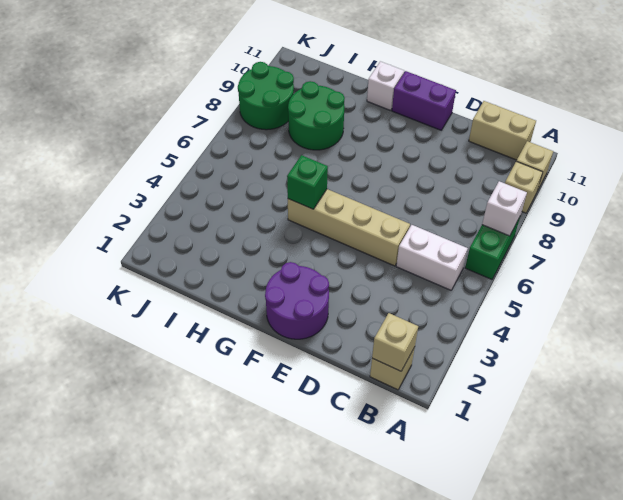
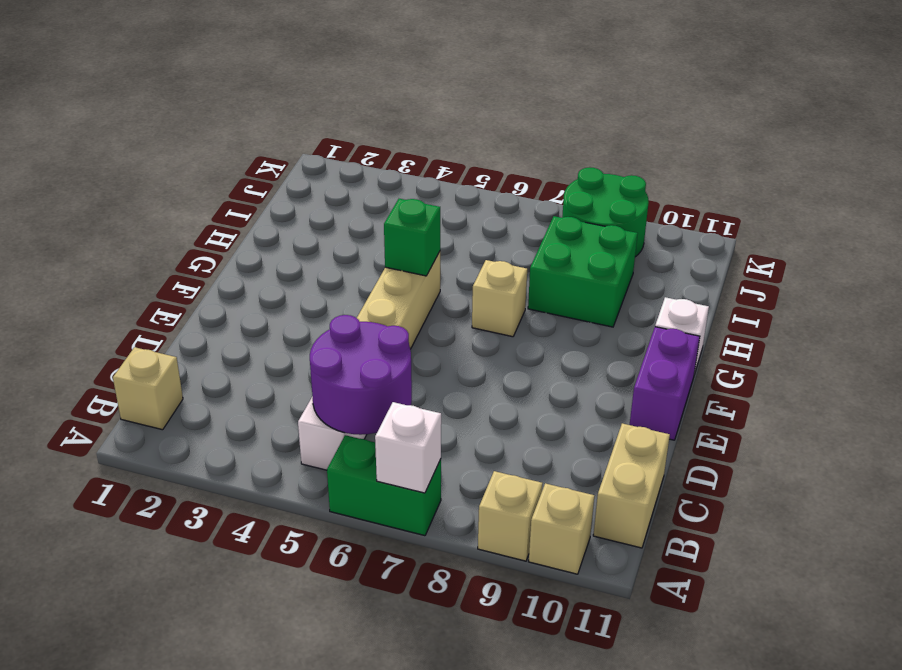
tan 1x1 brick [372,313,418,371] -> tan 1x1 brick moved to [472,260,527,337]
purple 2x2 round brick [265,262,329,339] -> purple 2x2 round brick moved to [310,315,412,435]
green 2x2 round brick [288,81,345,150] -> green 2x2 brick [528,216,638,327]

